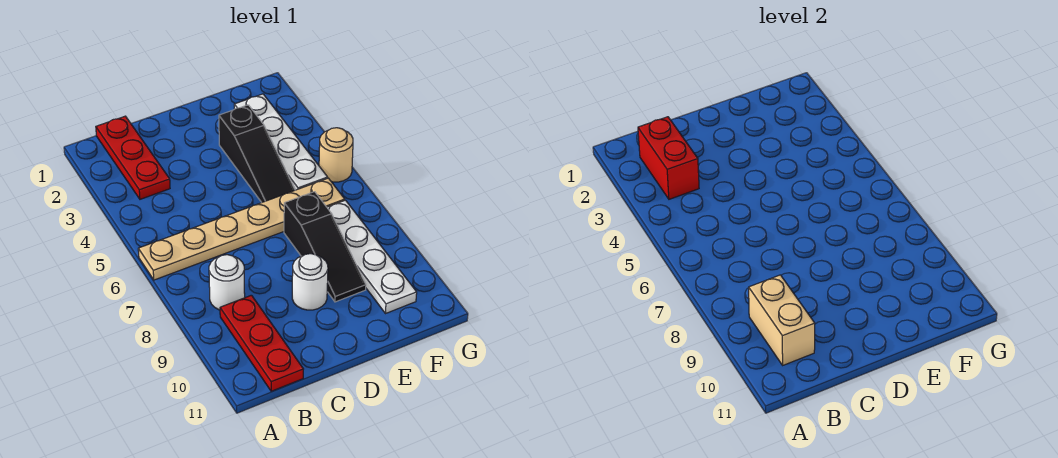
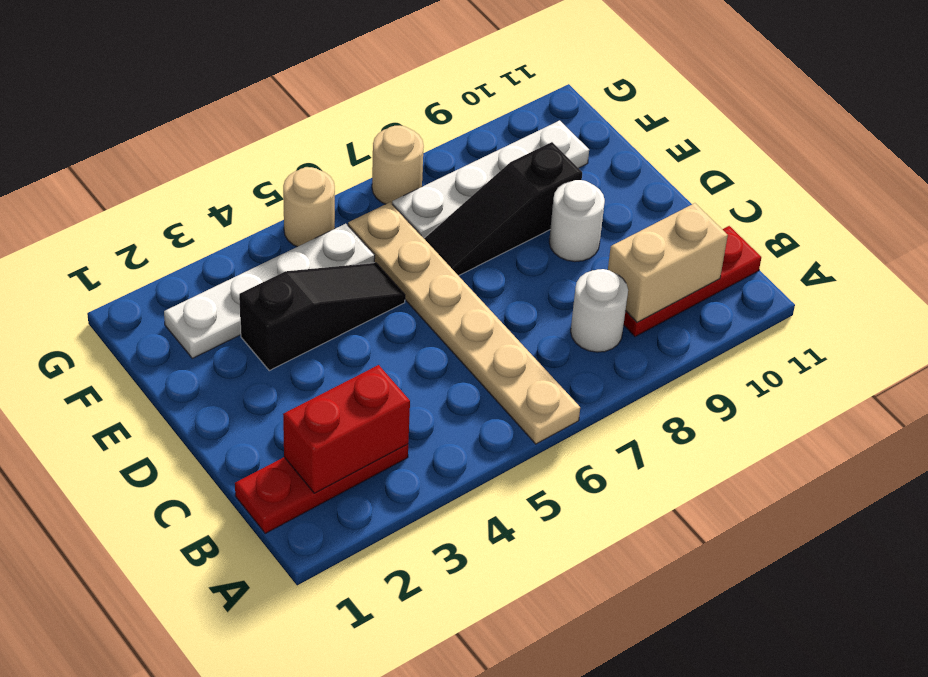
black 1x3 slope [284,192,366,302] -> black 1x3 slope turned to [424,142,582,276]
none -> tan 1x1 round brick [372,126,424,204]

